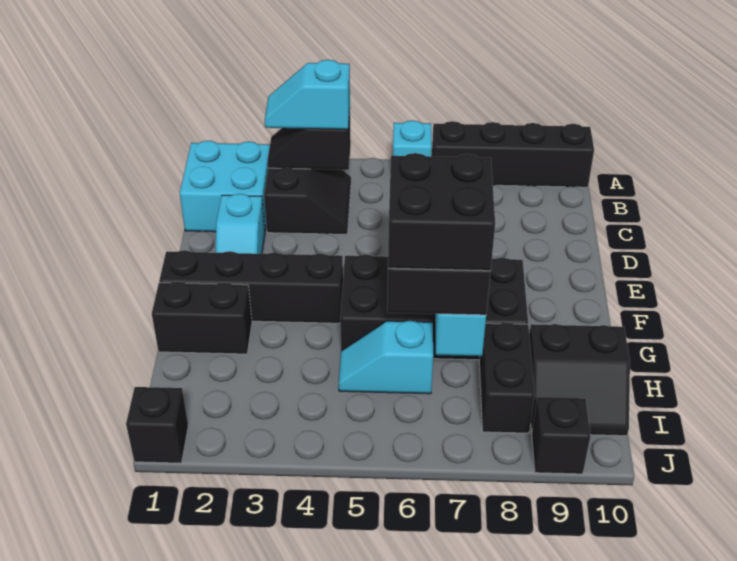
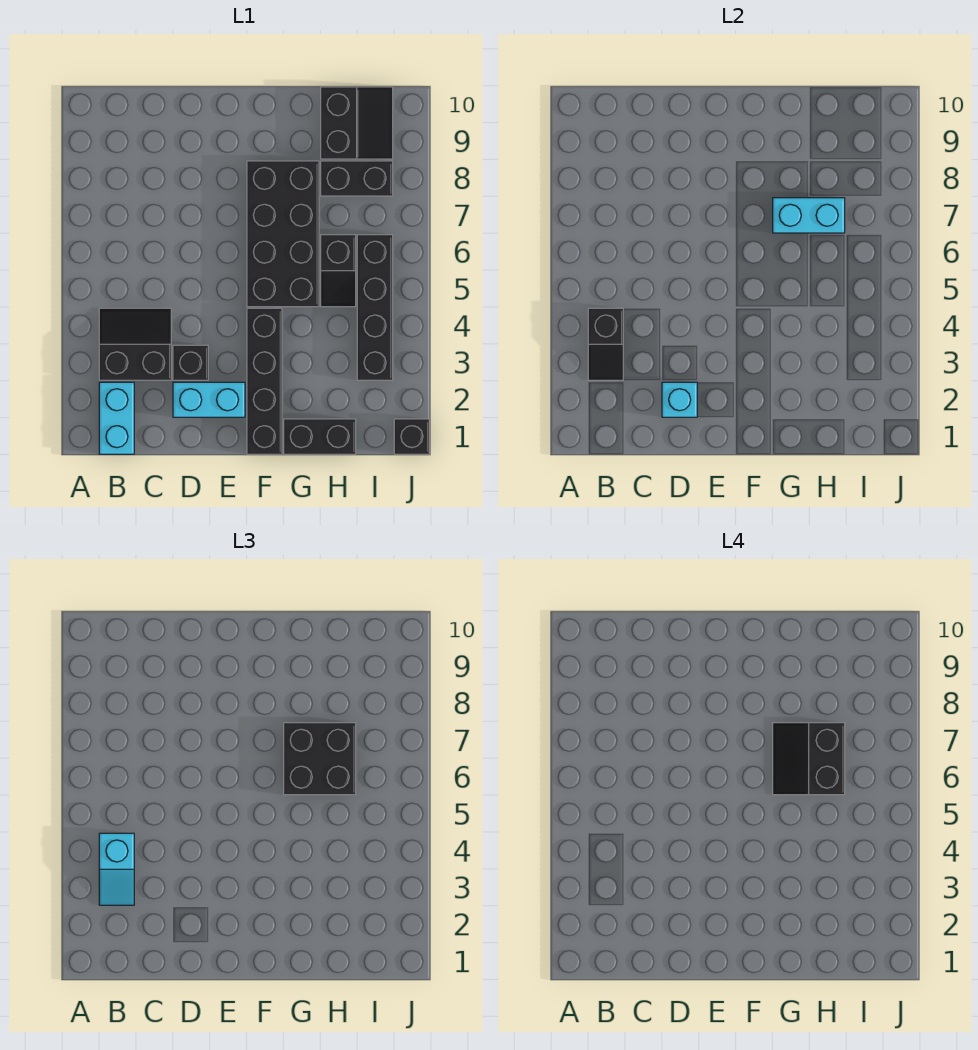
cyan 1x1 brick [393,120,432,157] -> cyan 1x1 brick moved to [662,382,697,417]
black 1x4 brick [432,121,594,187] -> black 1x4 brick moved to [357,235,393,380]
cyan 2x2 brick [180,141,270,232] -> cyan 1x2 brick [99,382,134,454]
cyan 1x2 slope [216,194,265,254] -> cyan 1x2 brick [173,382,245,417]
black 1x2 brick [152,282,252,354] -> black 1x2 brick turned to [284,419,356,454]
black 2x2 brick [388,153,495,271] -> black 2x2 slope [773,723,845,795]
cyan 1x2 slope [339,321,433,394] -> black 1x2 slope [321,235,356,307]
black 1x1 brick [532,397,590,474] -> black 1x1 brick moved to [173,345,208,380]

